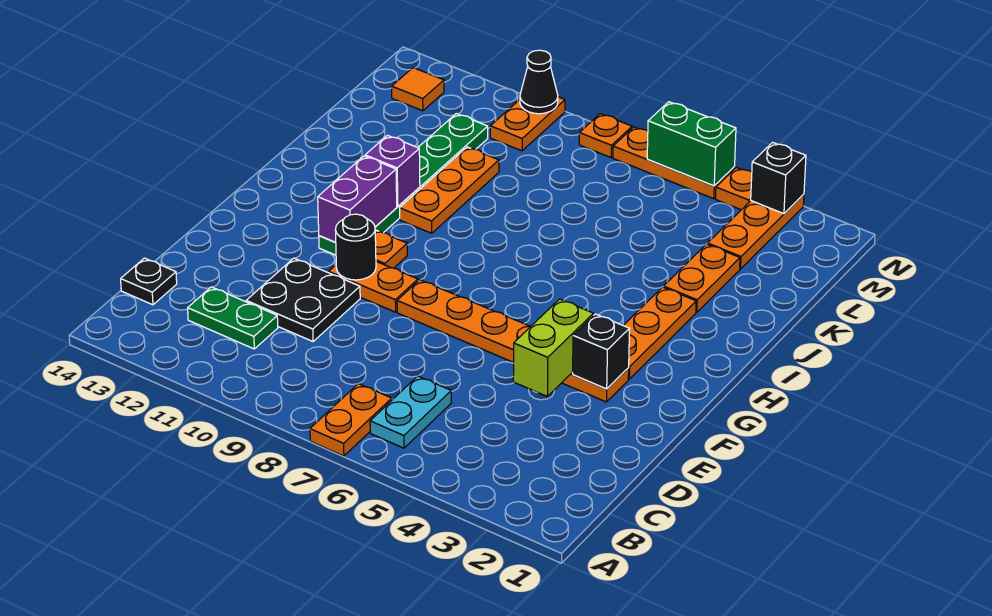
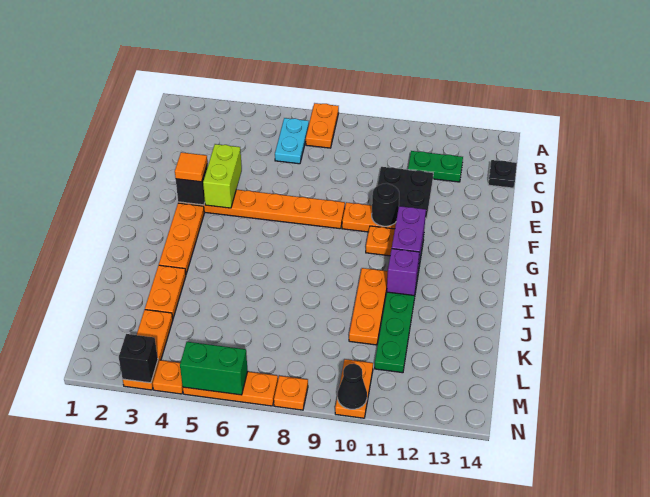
orange 1x1 tile [392,68,444,111] -> orange 1x1 tile moved to [175,152,207,182]

